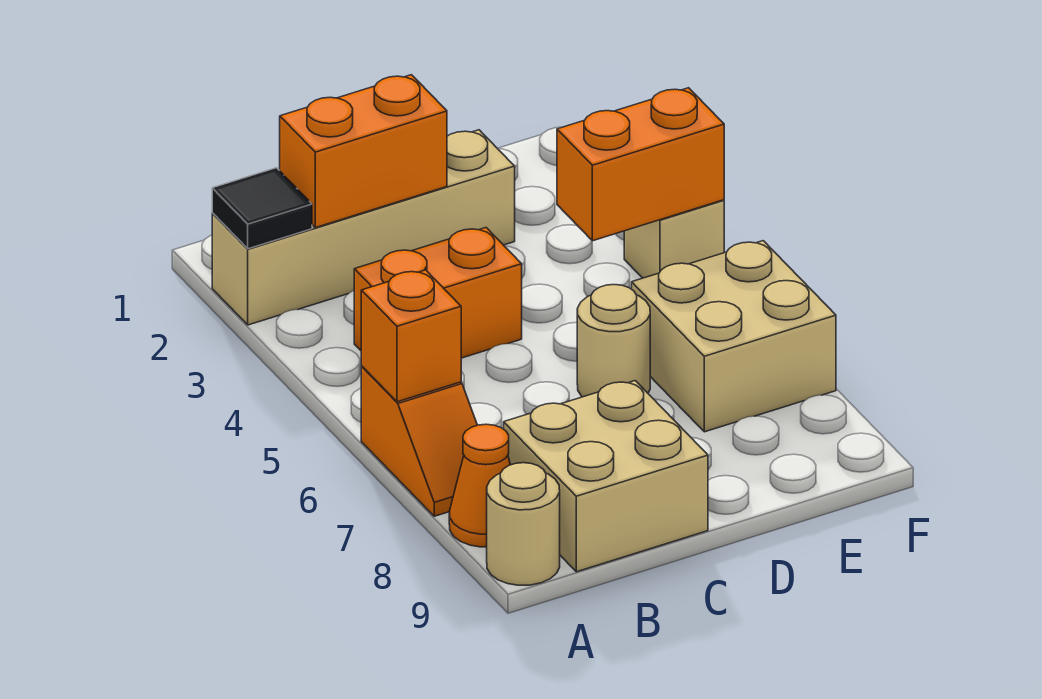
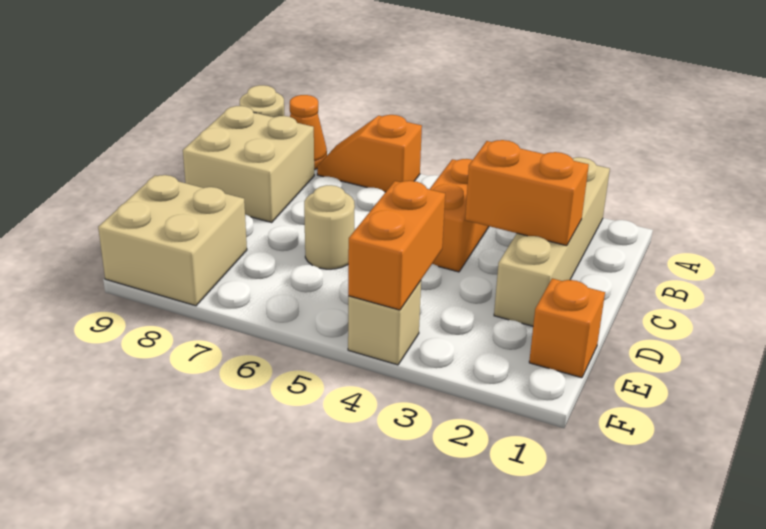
black 1x1 tile [212,168,312,249] -> none
orange 1x1 brick [361,270,461,402] -> orange 1x1 brick moved to [529,278,605,378]
orange 1x2 brick [280,75,447,228] -> orange 1x2 brick turned to [465,140,589,246]
tan 2x2 brick [632,241,836,432] -> tan 2x2 brick moved to [98,175,247,306]

